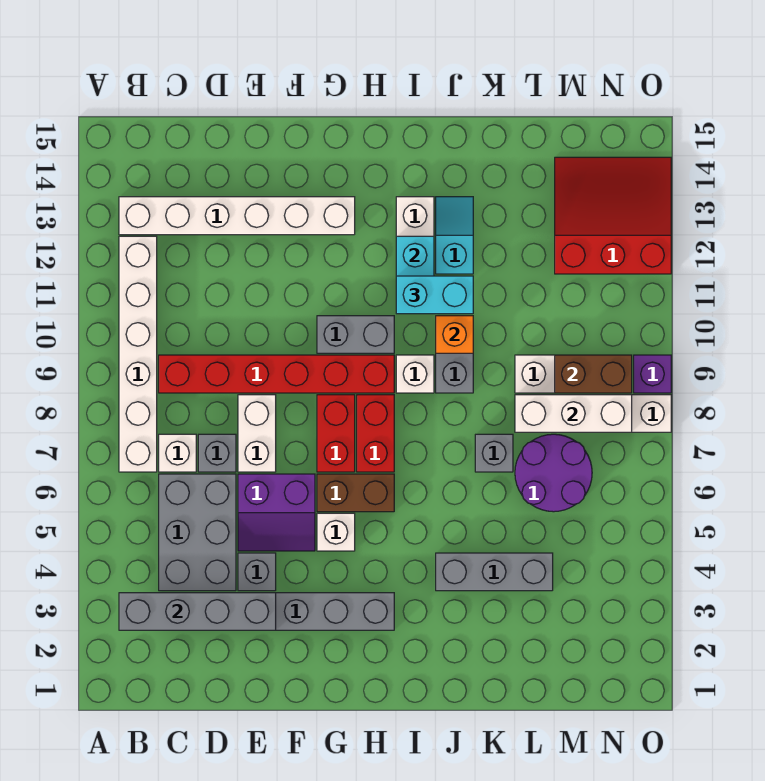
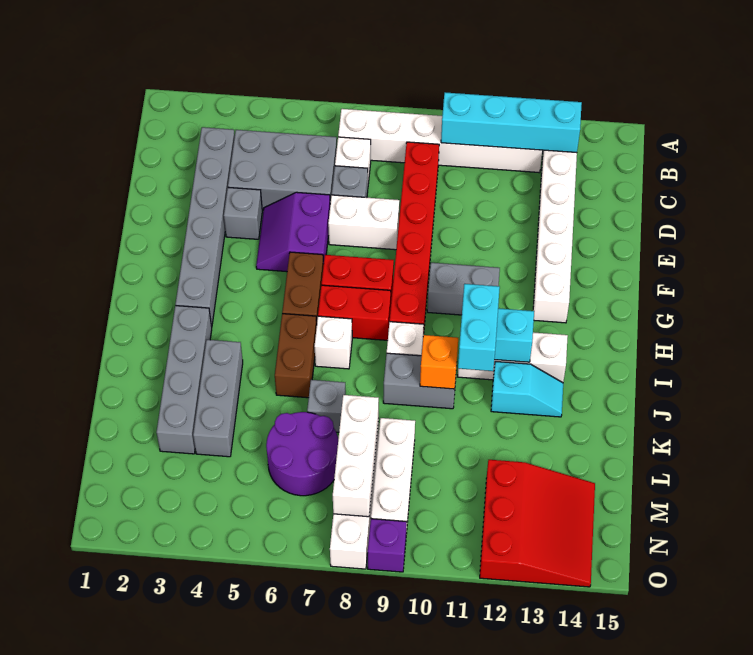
grey 1x4 brick [119,593,276,630] -> grey 1x4 brick moved to [157,306,212,454]
none -> cyan 1x4 brick [441,92,582,153]
white 1x1 brick [317,513,355,551] -> white 1x1 brick moved to [315,316,352,369]
grey 1x2 brick [317,316,394,353] -> grey 1x2 brick turned to [427,263,500,315]
brown 1x2 brick [555,355,632,393] -> brown 1x2 brick moved to [275,314,317,398]

